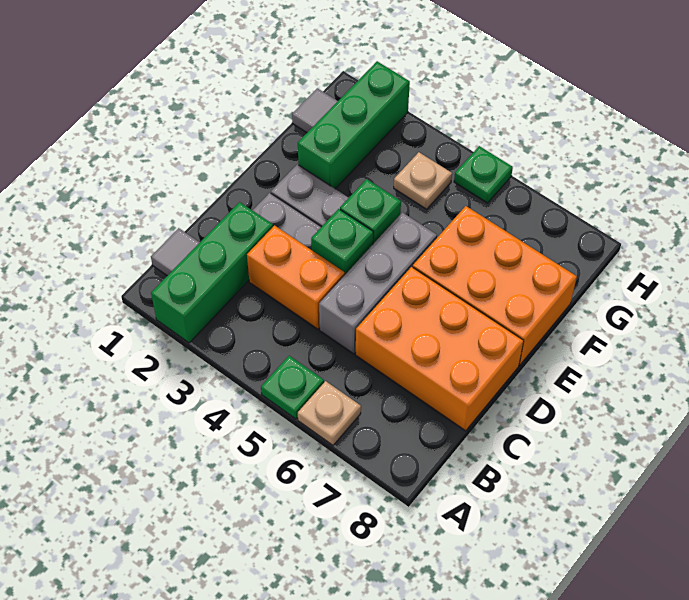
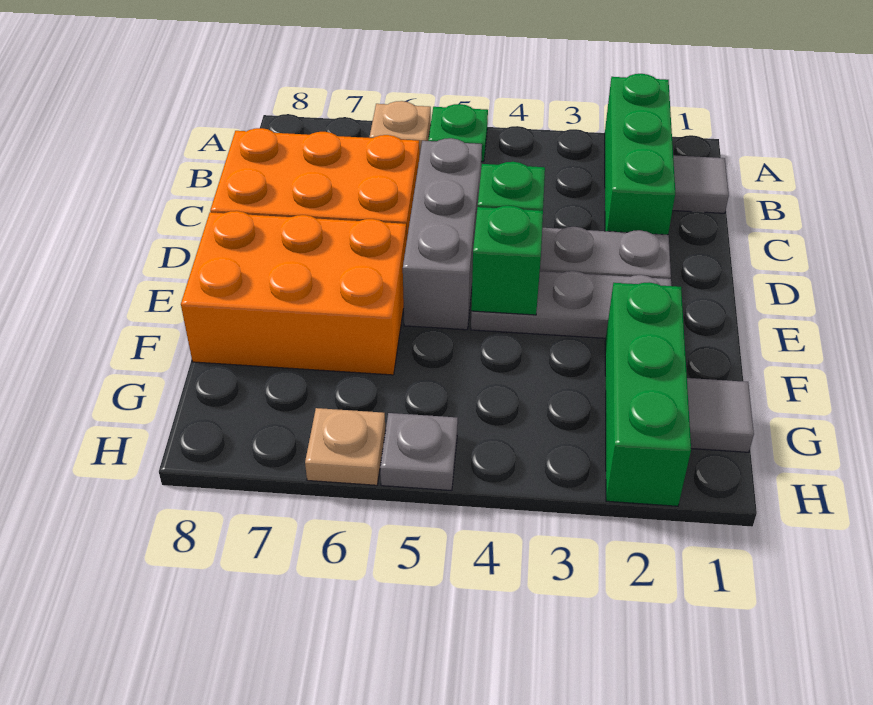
orange 1x2 brick [247,226,345,329] -> none
tan 1x1 plate [394,152,452,209] -> tan 1x1 plate moved to [305,408,386,485]
green 1x1 plate [454,146,513,203] -> grey 1x1 plate [380,413,458,491]

